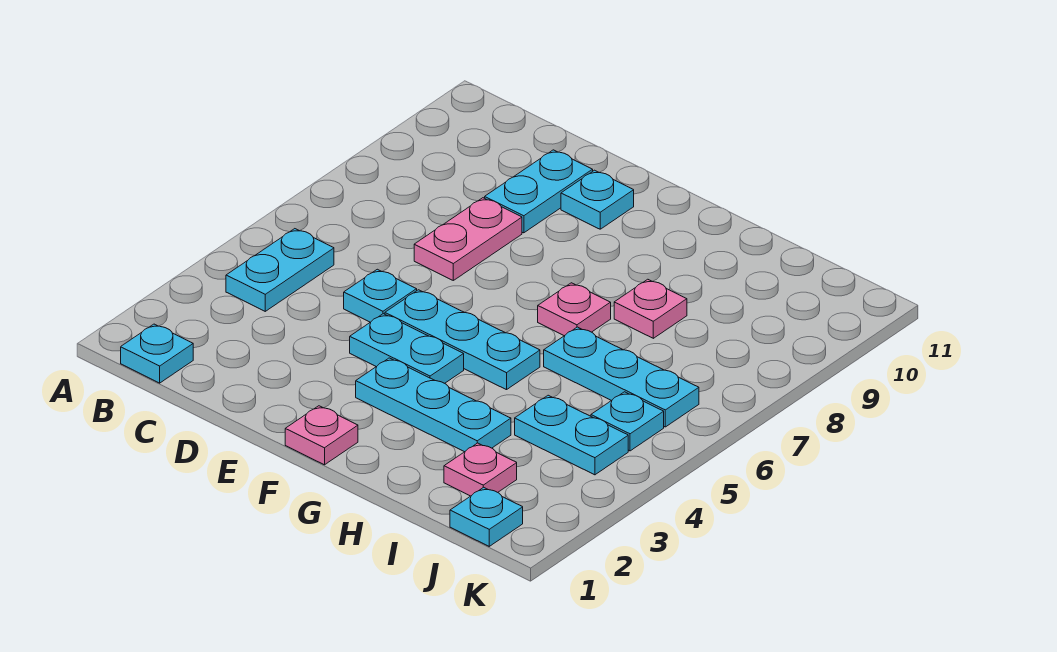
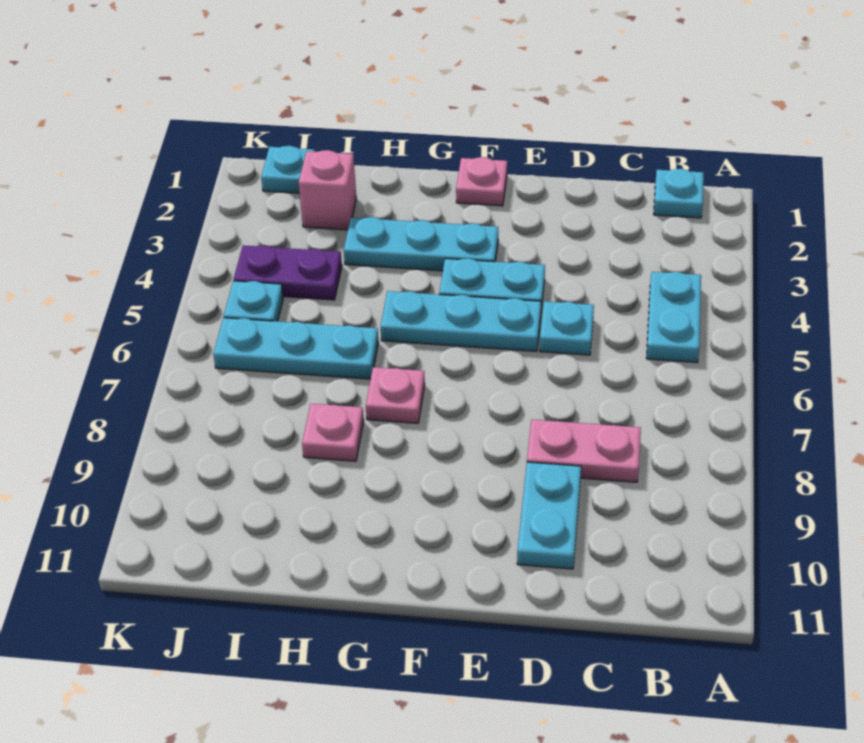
pink 1x2 plate [414,198,522,280] -> pink 1x2 plate turned to [527,420,641,482]
cyan 1x1 plate [561,170,634,229] -> none
pink 1x1 plate [444,443,517,496] -> pink 1x1 brick [299,150,356,230]
cyan 1x2 plate [515,395,628,475] -> purple 1x2 plate [234,245,342,300]

